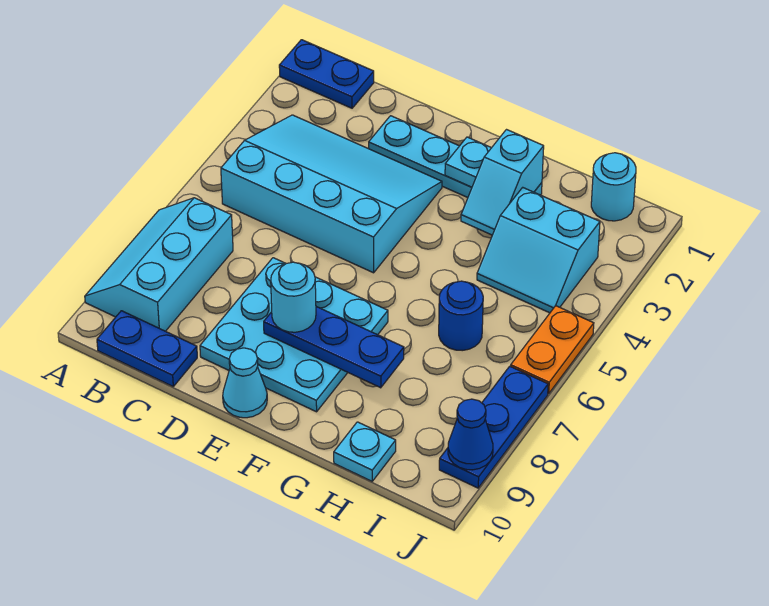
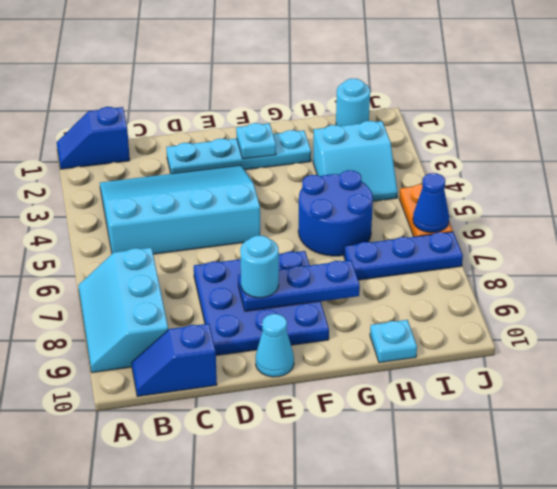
blue 1x2 plate [279,40,374,108] -> blue 1x2 slope [57,107,130,169]
blue 1x2 plate [97,311,197,386] -> blue 1x2 slope [132,324,217,396]
cyan 3x3 plate [200,258,388,412] -> blue 3x3 plate [194,251,329,356]
cyan 1x2 slope [461,130,544,235] -> none
blue 1x1 round brick [439,281,483,351] -> blue 2x2 round brick [298,170,373,256]
blue 1x3 plate [439,366,548,488] -> blue 1x3 plate turned to [344,232,463,280]
blue 1x1 cone [448,399,493,470] -> blue 1x1 cone moved to [413,173,449,233]

